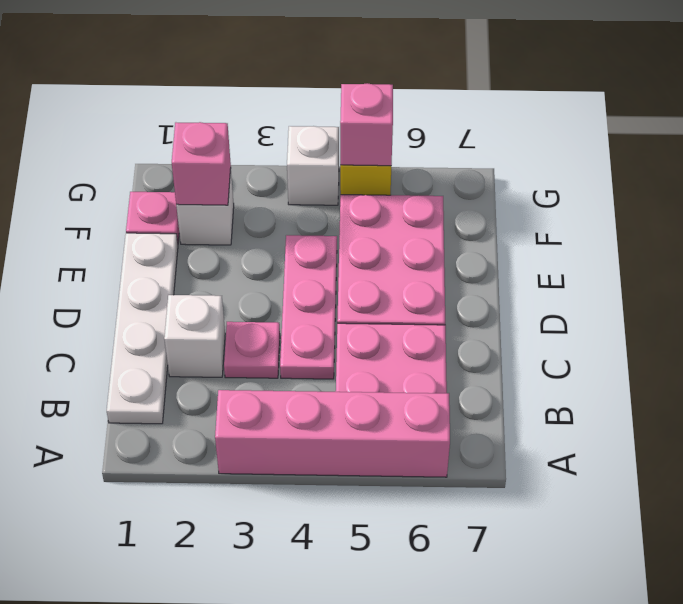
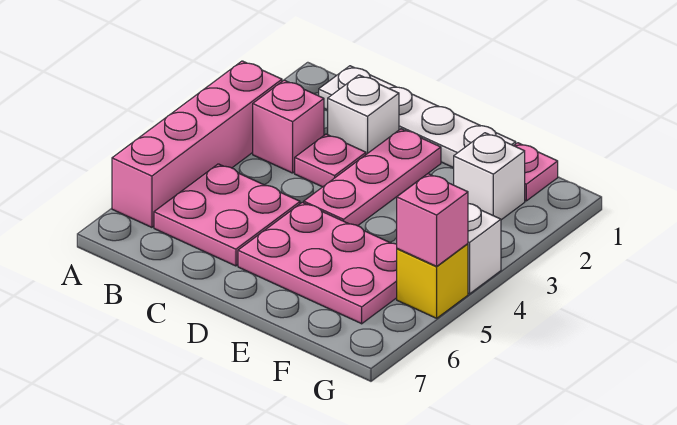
pink 1x3 plate [280,235,337,379] -> pink 1x3 plate turned to [304,129,441,226]
pink 1x1 brick [172,122,231,205] -> pink 1x1 brick moved to [253,80,324,173]

